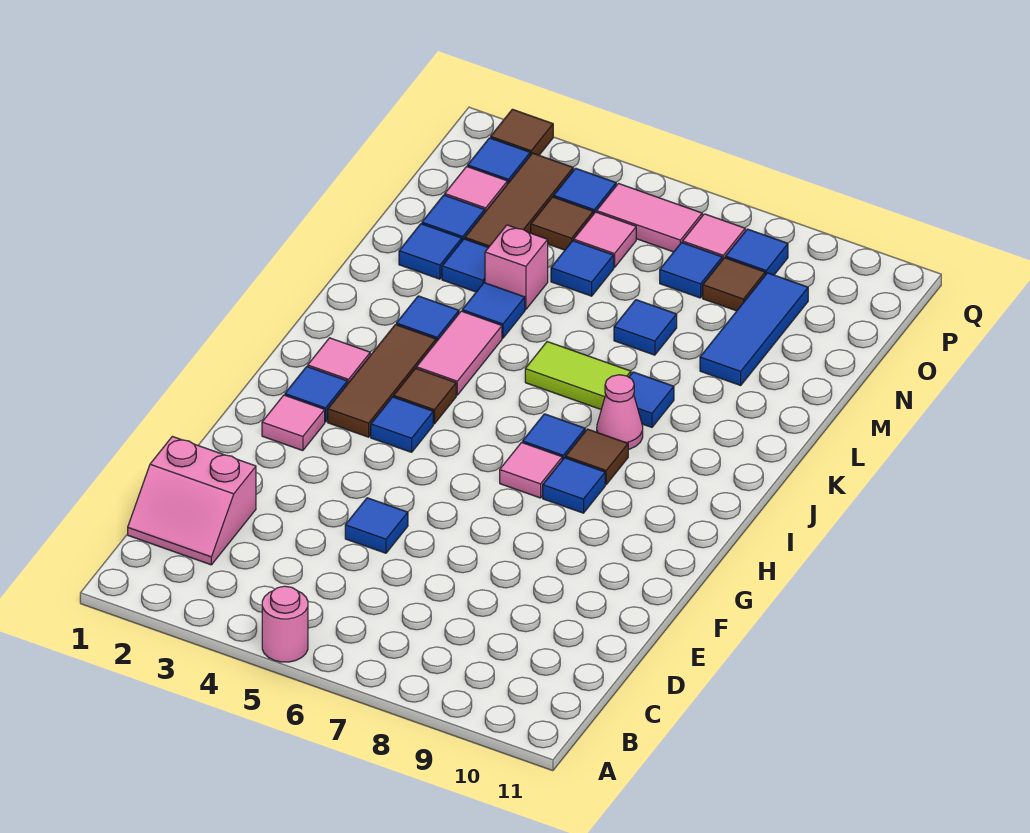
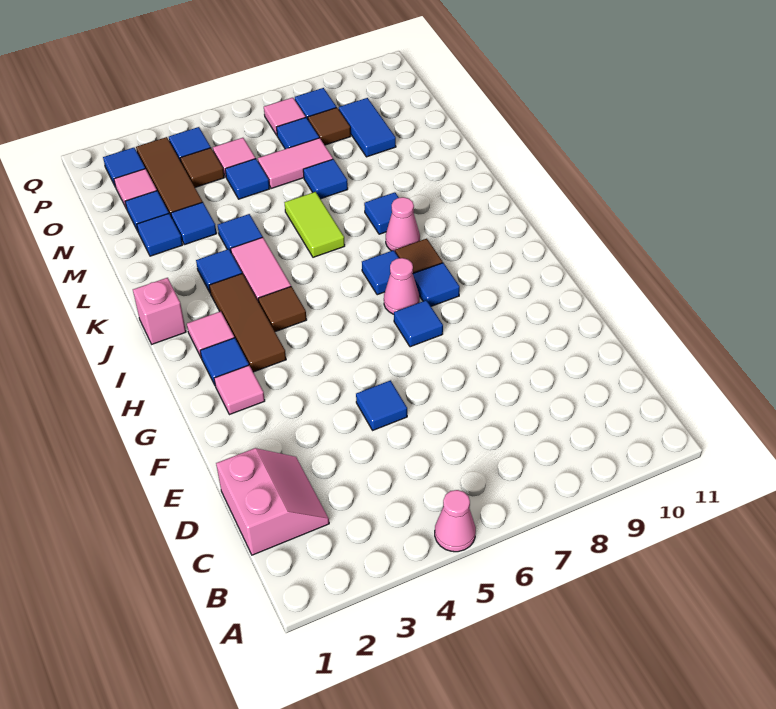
pink 1x1 round brick [262,586,308,662] -> pink 1x1 cone [435,490,476,552]
pink 2x2 slope [128,436,256,565] -> pink 2x2 slope turned to [216,448,329,555]
blue 1x1 tile [371,397,433,452] -> blue 1x1 tile moved to [394,300,443,347]
pink 1x1 tile [500,442,562,498] -> pink 1x1 cone [384,258,419,314]
lime 1x2 tile [525,342,631,409] -> lime 1x2 tile turned to [284,192,345,257]
pink 1x1 brick [485,225,548,310] -> pink 1x1 brick moved to [133,278,186,344]
blue 1x3 tile [700,273,808,385] -> blue 1x2 tile [339,98,396,157]
pink 1x2 tile [597,184,702,252] -> pink 1x2 tile moved to [258,138,333,188]
brown 1x1 tile [491,109,553,155] -> none

